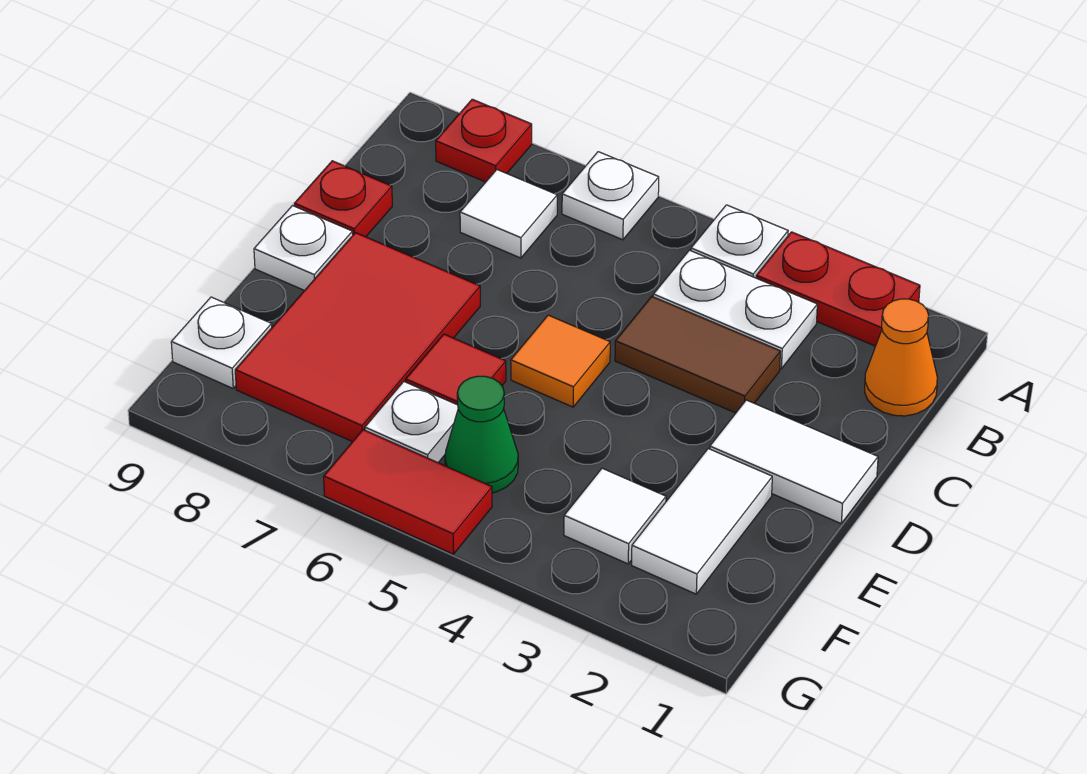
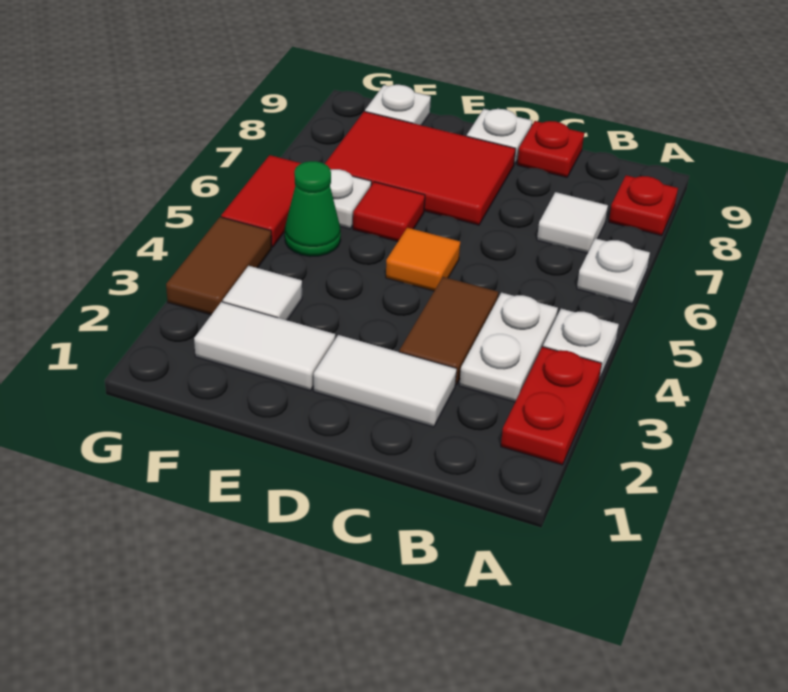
orange 1x1 cone [865,299,937,416] -> none
white 1x2 tile [710,400,878,523] -> white 1x2 tile turned to [314,335,457,427]
none -> brown 1x2 tile [166,217,272,315]

